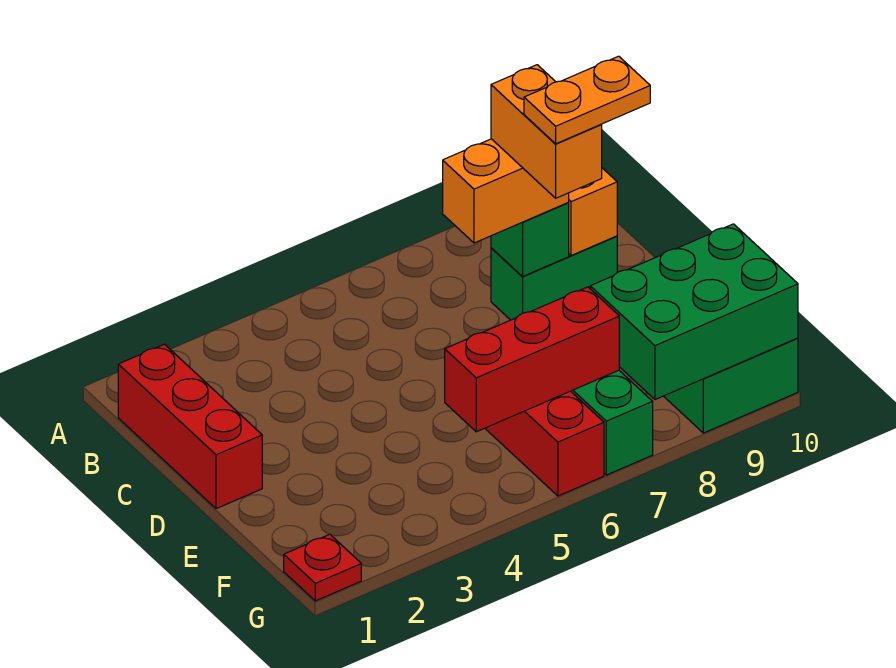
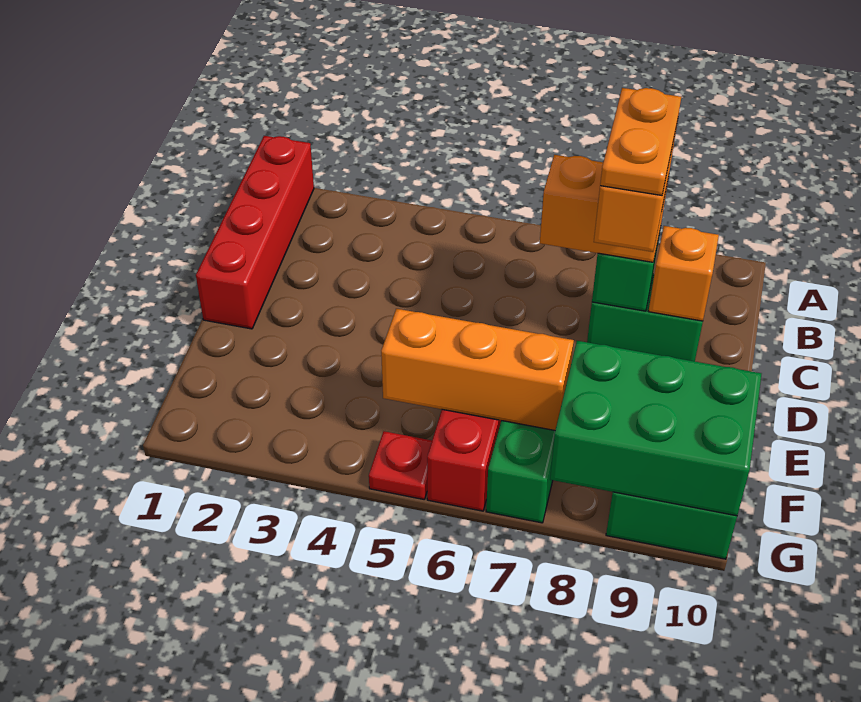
red 1x3 brick [118,344,262,509] -> red 1x4 brick [196,136,314,329]
orange 1x2 plate [524,56,650,144] -> orange 1x2 plate turned to [600,88,681,195]
red 1x3 brick [445,287,619,432] -> orange 1x3 brick [381,309,574,430]
red 1x1 plate [284,534,361,601] -> red 1x1 plate moved to [369,431,432,499]

